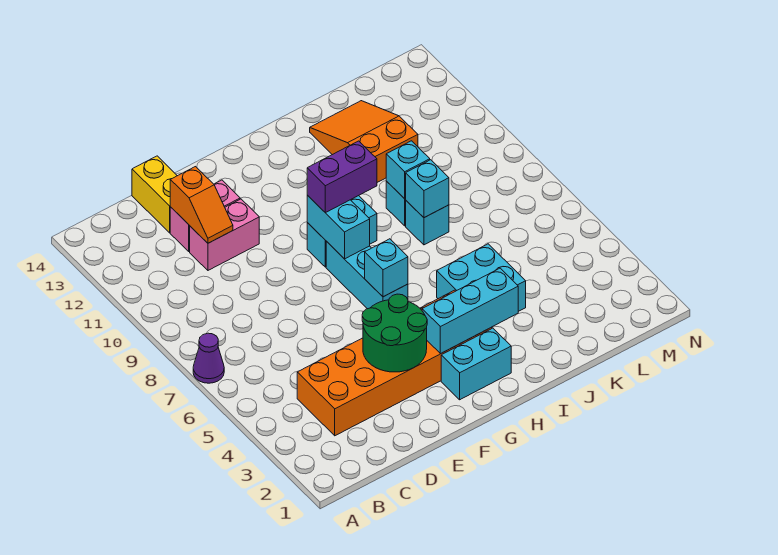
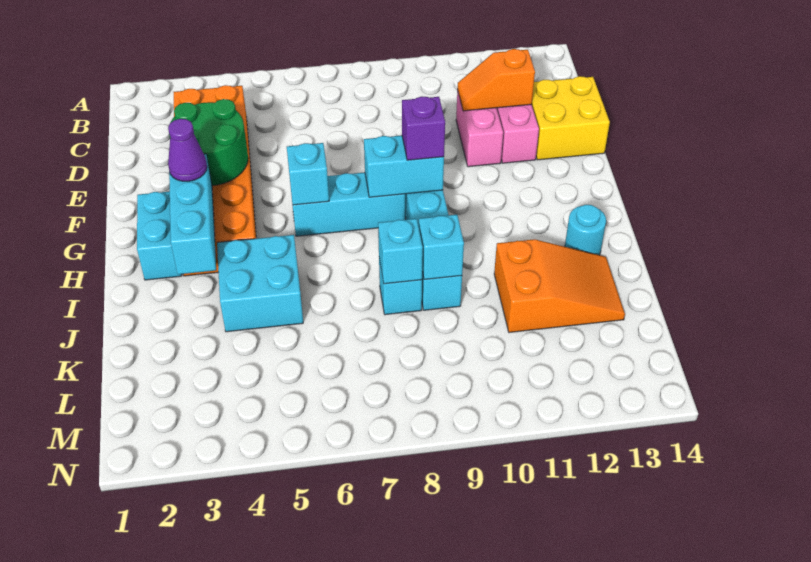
purple 1x1 cone [193,333,224,383] -> purple 1x1 cone moved to [168,119,207,181]
yellow 1x2 brick [132,156,177,233] -> yellow 2x2 brick [532,76,610,160]
purple 1x2 brick [307,141,377,213] -> purple 1x1 brick [402,97,445,160]
none -> cyan 1x1 round brick [565,205,606,255]

